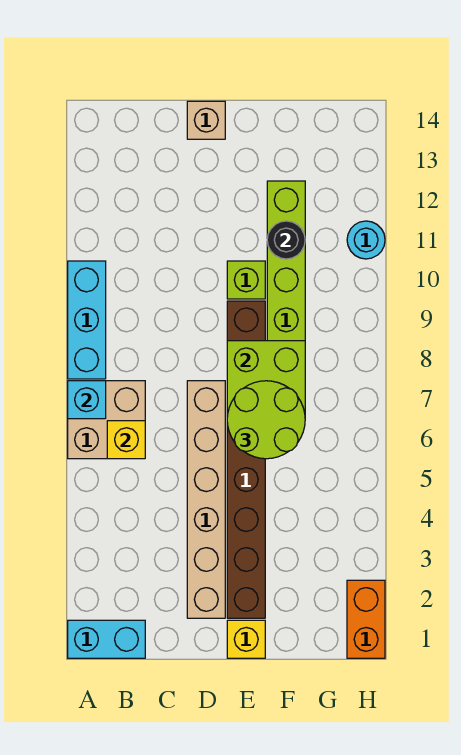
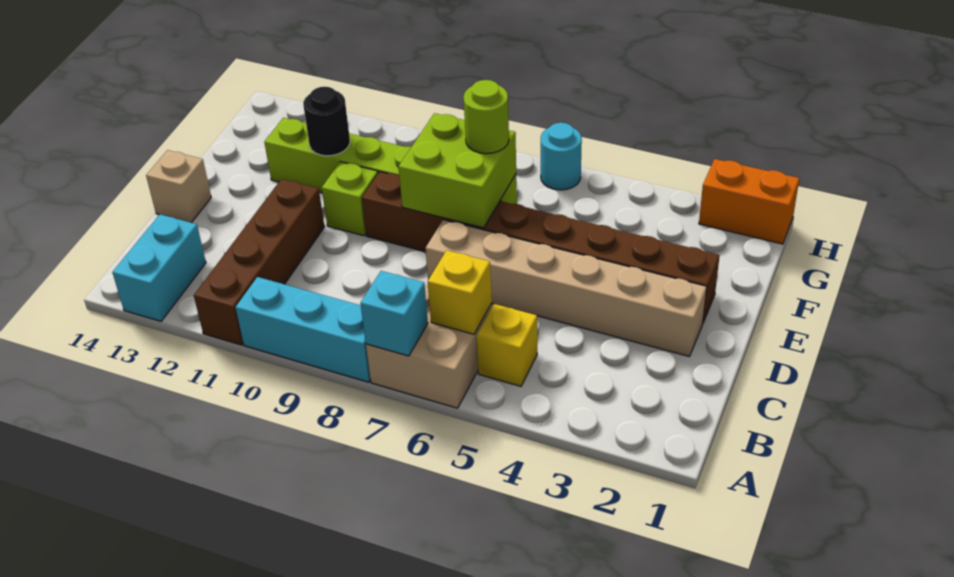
cyan 1x2 brick [68,620,145,658] -> cyan 1x2 brick moved to [112,214,206,321]
none -> brown 1x4 brick [194,179,324,345]
yellow 1x1 brick [227,620,265,658] -> yellow 1x1 brick moved to [476,304,537,386]
lime 2x2 round brick [227,381,305,459] -> lime 1x1 round brick [464,80,509,154]
cyan 1x1 round brick [347,221,385,259] -> cyan 1x1 round brick moved to [541,123,582,190]

